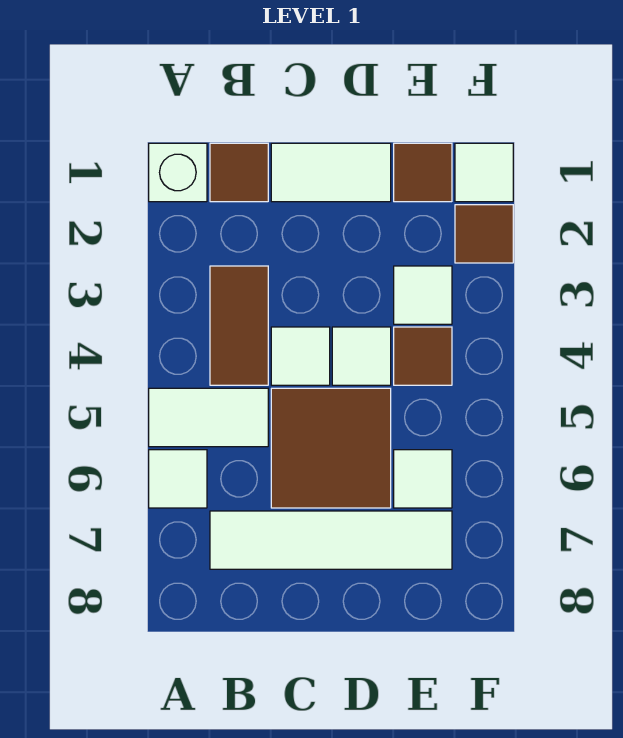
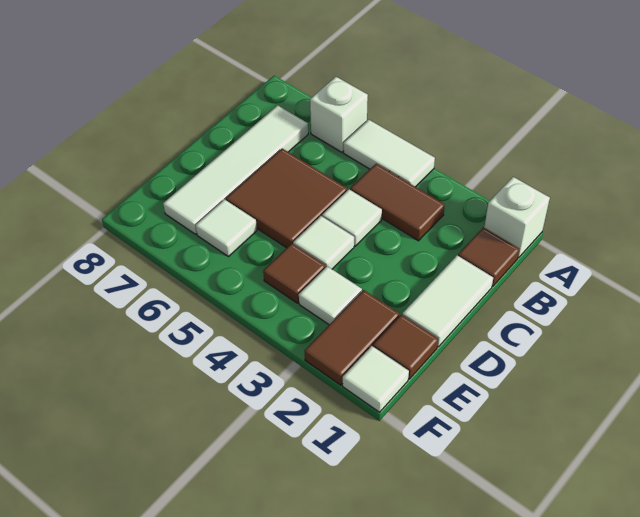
white 1x2 tile [149,388,268,447] -> white 1x2 tile turned to [344,120,435,187]
white 1x1 tile [149,450,207,508] -> white 1x1 brick [310,77,368,152]
brown 1x1 tile [455,205,513,263] -> brown 1x2 tile [305,290,399,385]

